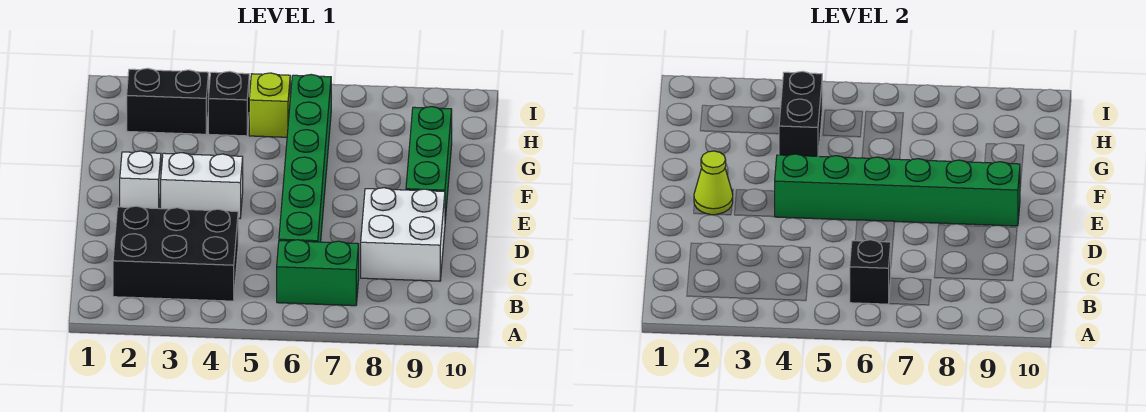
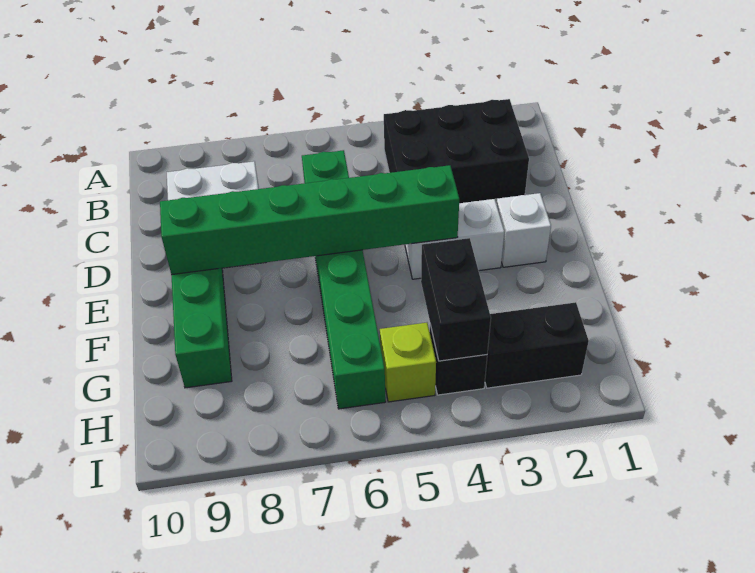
green 1x2 brick [277,240,359,306] -> none
black 1x1 brick [850,240,891,304] -> none
lime 1x1 cone [694,151,733,215] -> none

